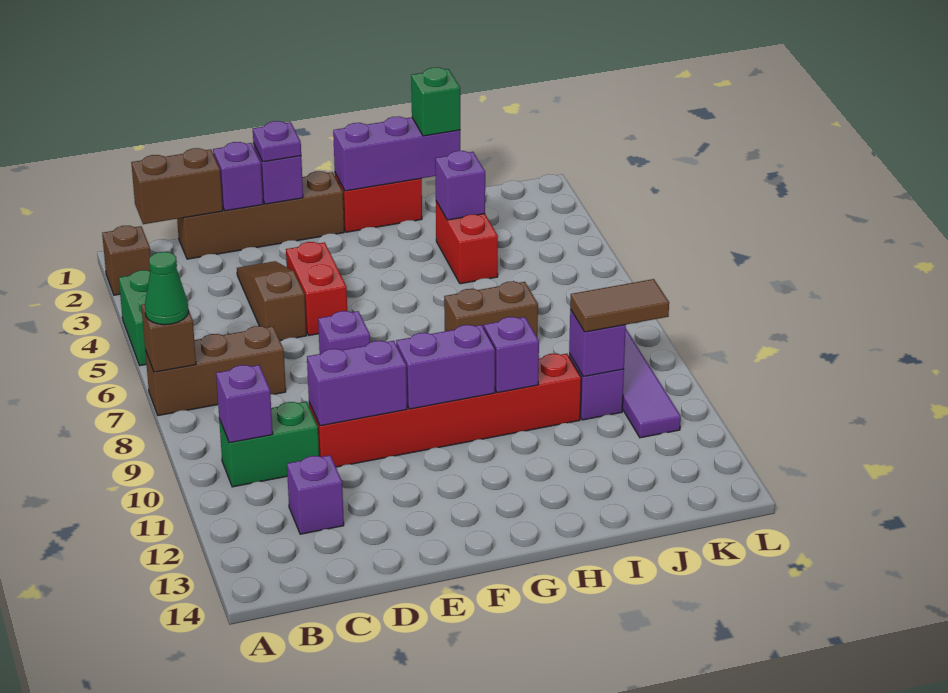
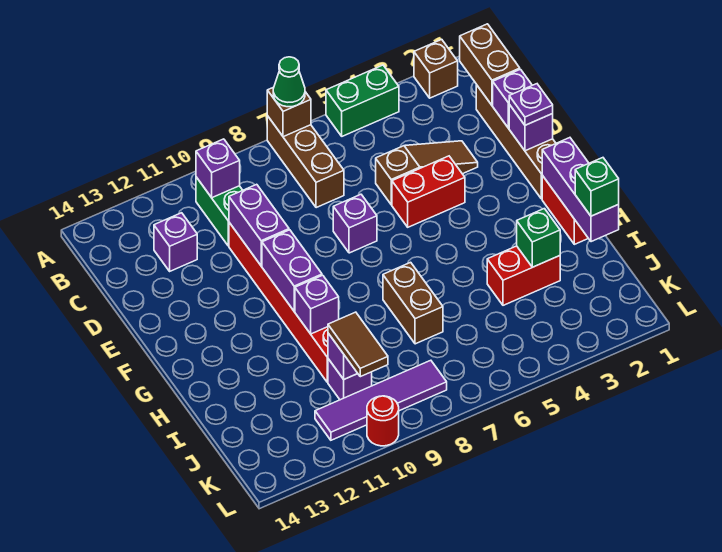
purple 1x1 brick [435,151,485,220] -> green 1x1 brick [517,209,560,267]
none -> red 1x1 round brick [367,396,399,446]

